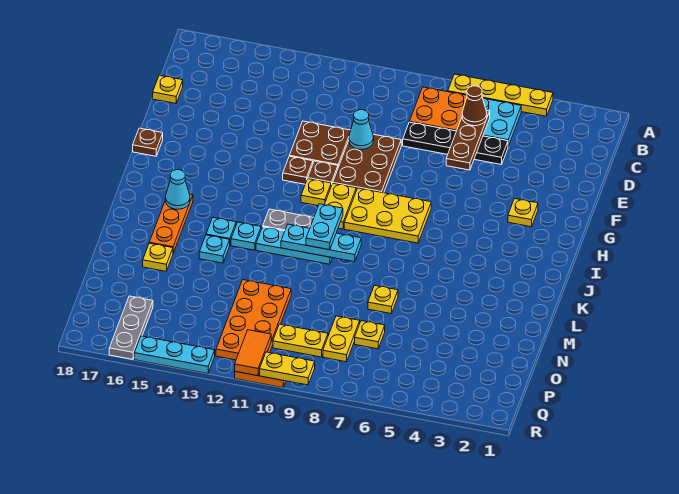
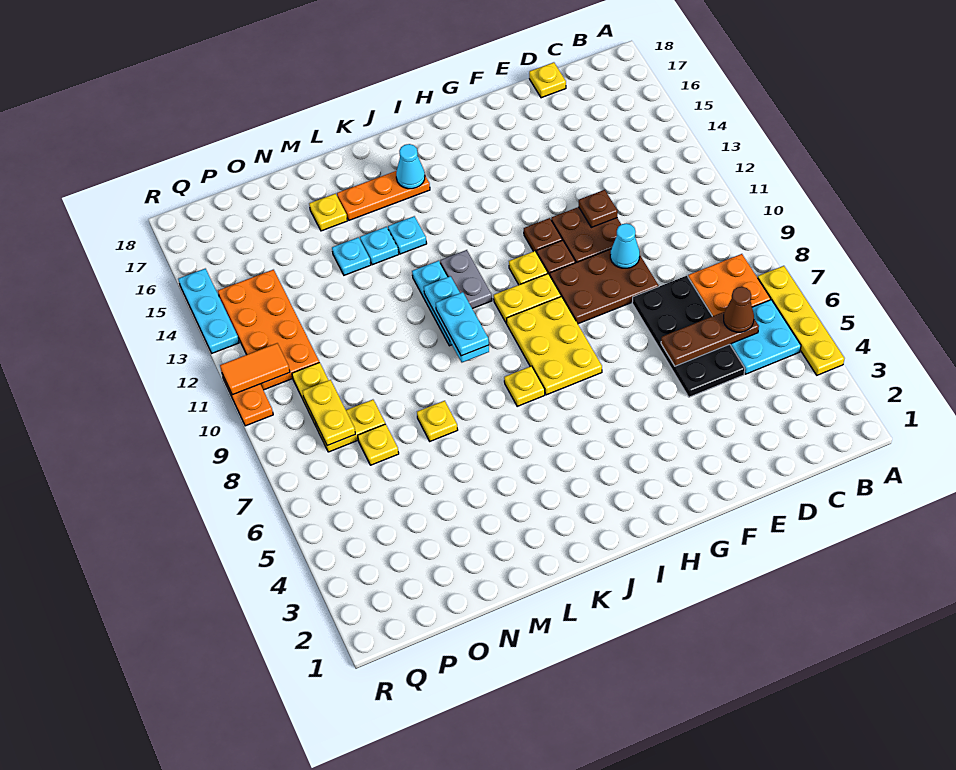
black 1x4 plate [403,122,508,165] -> black 2x4 plate [632,276,745,397]
yellow 1x1 plate [508,199,538,227] -> yellow 1x1 plate moved to [504,366,545,406]
brown 1x1 plate [133,128,163,156] -> brown 1x1 plate moved to [579,190,618,227]
cyan 1x2 plate [306,204,343,250] -> cyan 1x2 plate turned to [436,292,489,356]
cyan 1x1 plate [231,222,261,250] -> cyan 1x1 plate moved to [332,237,371,275]
orange 2x4 plate [216,280,291,360] -> orange 2x4 plate turned to [218,270,319,390]
grey 1x3 plate [109,296,153,359] -> none
yellow 1x2 plate [260,352,315,385] -> yellow 1x2 plate moved to [303,380,355,446]

